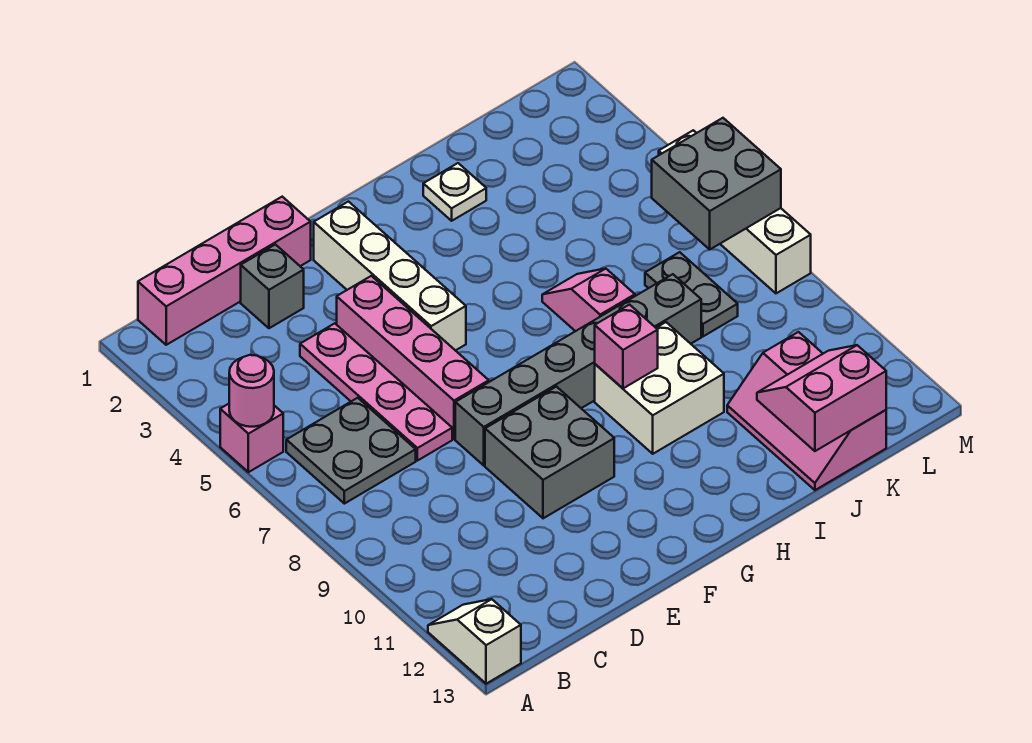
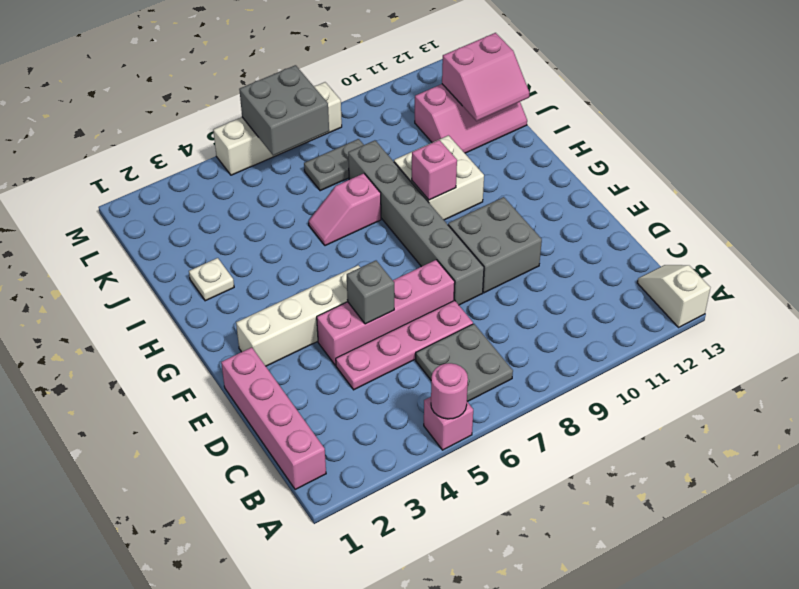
white 1x2 slope [428,599,521,684] -> white 1x2 slope turned to [637,265,710,327]
grey 1x1 brick [241,245,304,328] -> grey 1x1 brick moved to [347,261,394,324]
pink 2x2 slope [757,345,886,451] -> pink 2x2 slope turned to [442,33,529,121]

